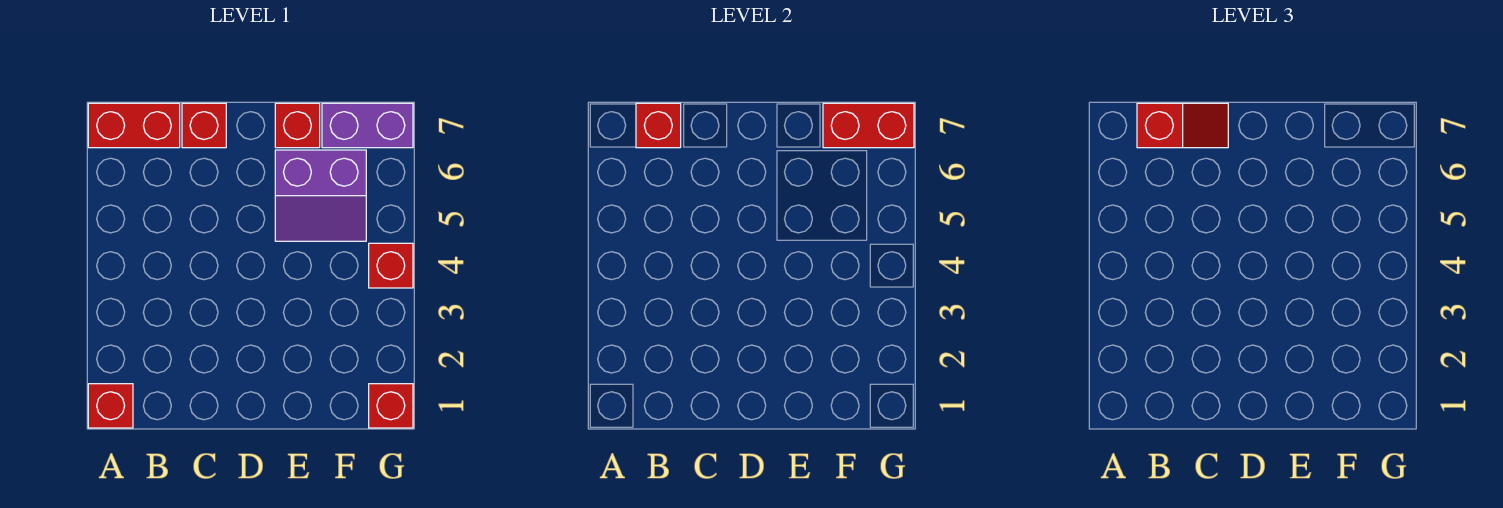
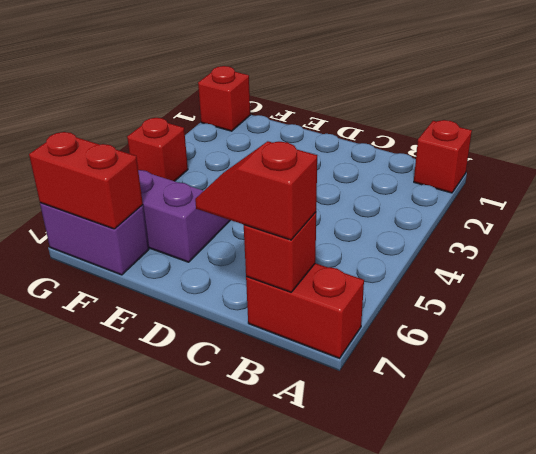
red 1x1 brick [182,103,226,148] -> none
red 1x1 brick [275,103,320,148] -> none

